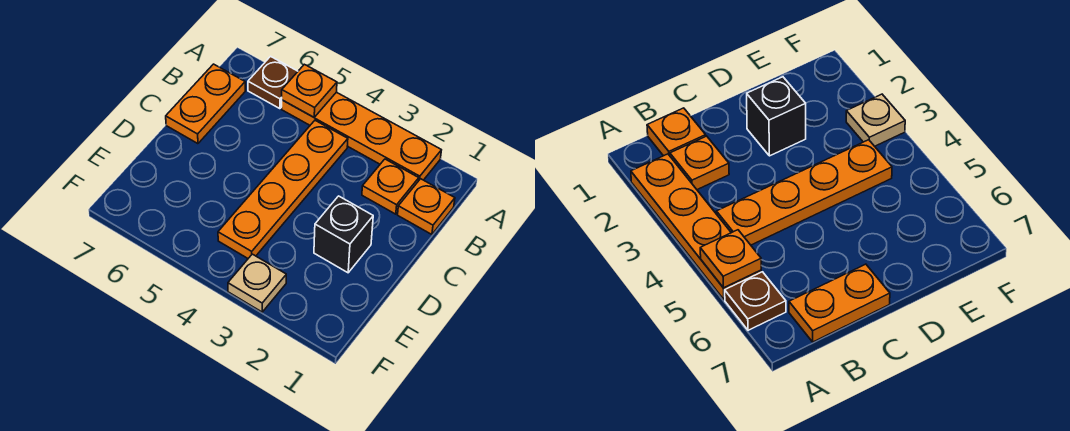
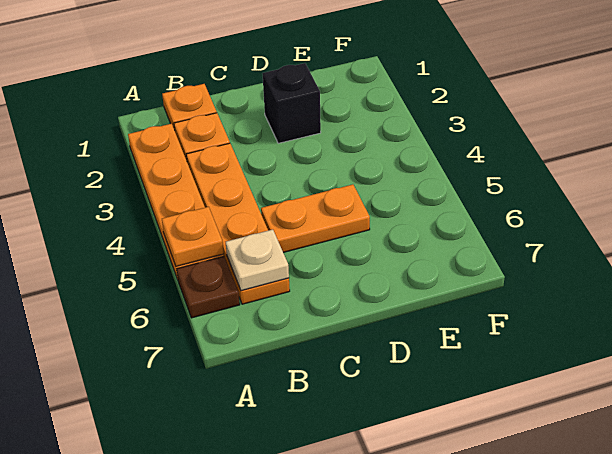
orange 1x4 plate [218,120,348,258] -> orange 1x4 plate turned to [186,143,290,304]
orange 1x2 plate [166,64,245,144] -> orange 1x2 plate moved to [261,185,370,253]
tan 1x1 plate [228,254,286,312] -> tan 1x1 plate moved to [226,230,289,291]

